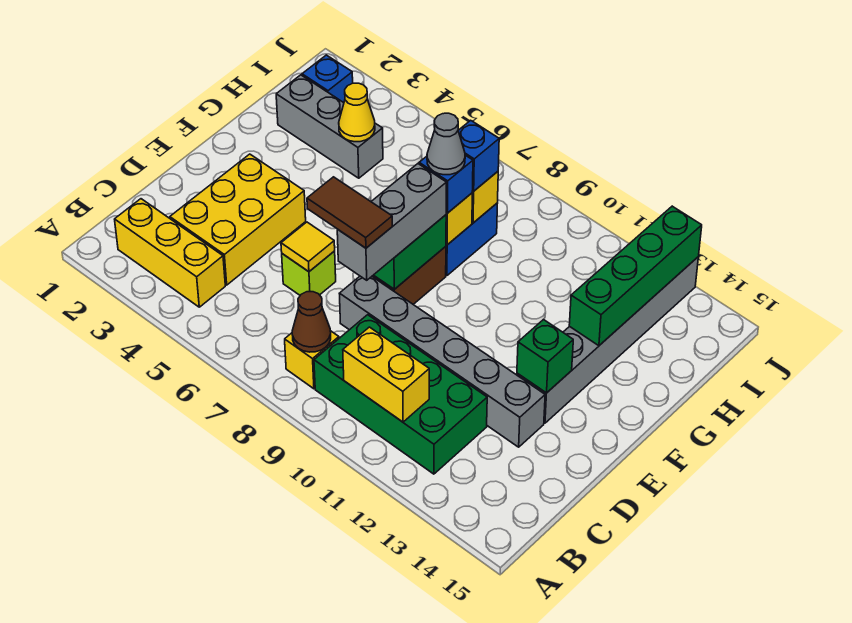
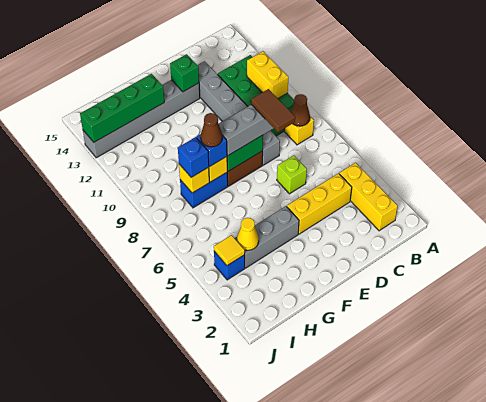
yellow 2x3 brick [170,154,306,285] -> yellow 1x3 brick [287,173,352,234]
yellow 1x1 tile [281,222,335,272] -> yellow 1x1 tile moved to [214,235,245,265]
grey 1x1 cone [427,113,465,175] -> brown 1x1 cone [201,113,222,147]
grey 1x3 brick [276,75,383,178] -> grey 1x3 brick turned to [235,206,299,268]
blue 1x1 brick [302,55,353,103] -> blue 1x1 brick moved to [214,251,245,280]

